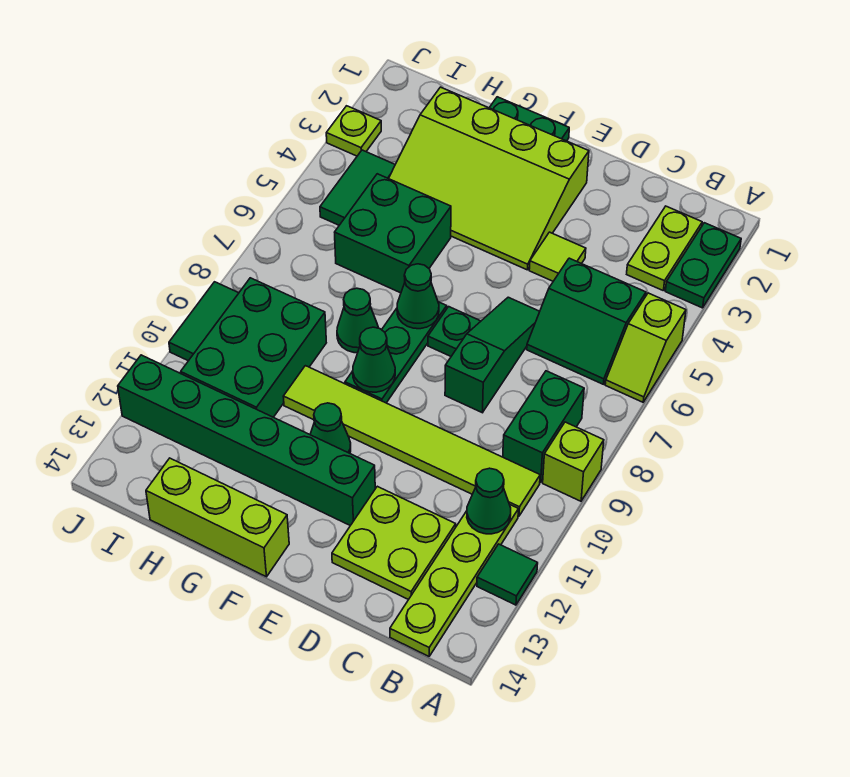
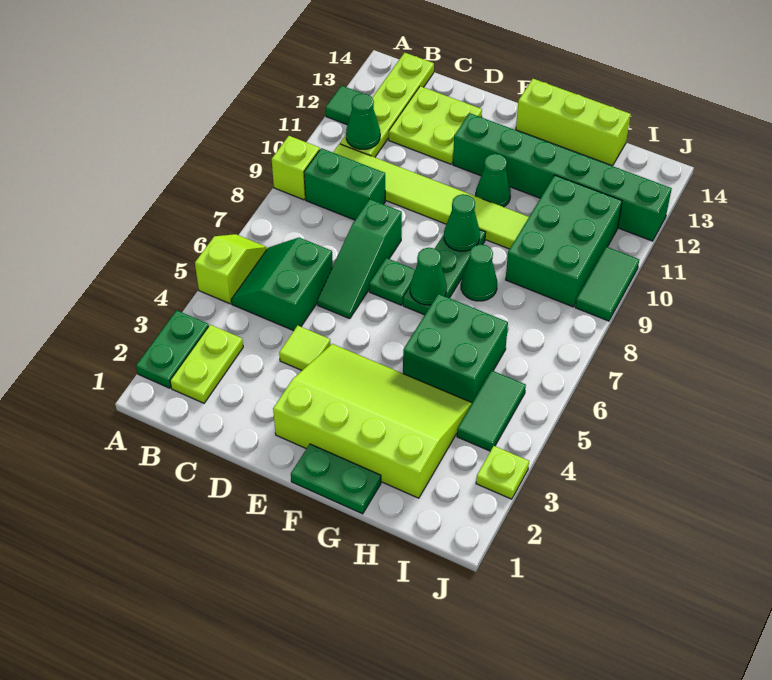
green 2x2 slope [527,258,646,384] -> green 2x2 slope turned to [231,238,333,331]
green 1x2 brick [503,371,584,482] -> green 1x2 brick turned to [304,148,385,220]

